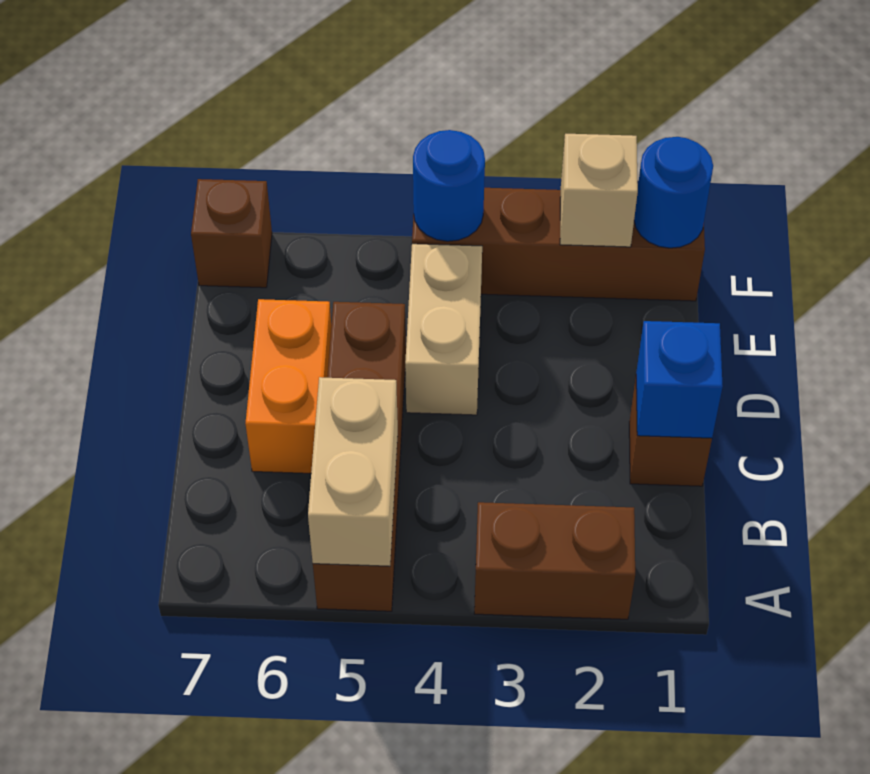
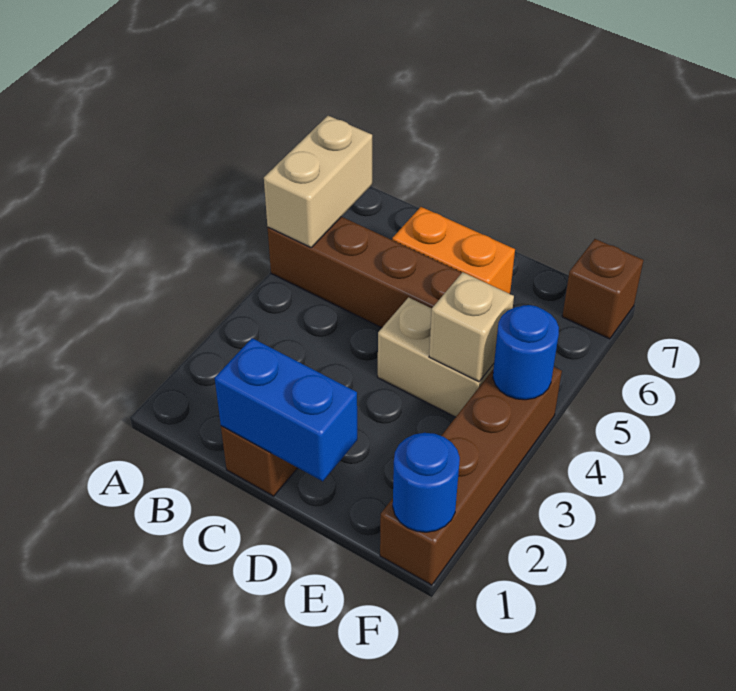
brown 1x2 brick [474,502,635,619] -> none
tan 1x2 brick [308,377,398,566] -> tan 1x2 brick turned to [264,116,372,247]
blue 1x1 brick [636,321,723,438] -> blue 1x2 brick [215,338,357,481]
tan 1x1 brick [560,134,638,247] -> tan 1x1 brick moved to [429,272,514,382]

